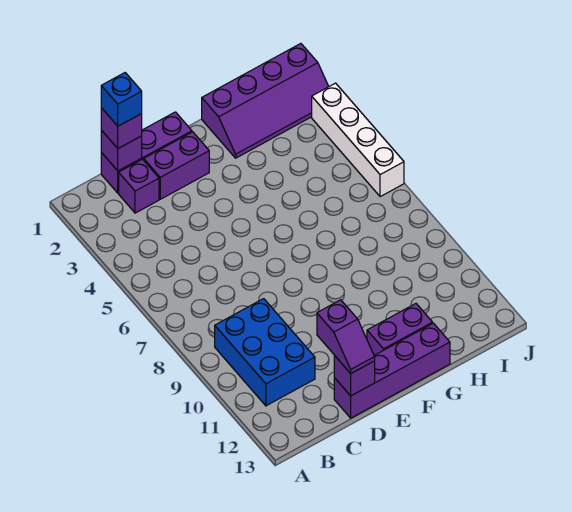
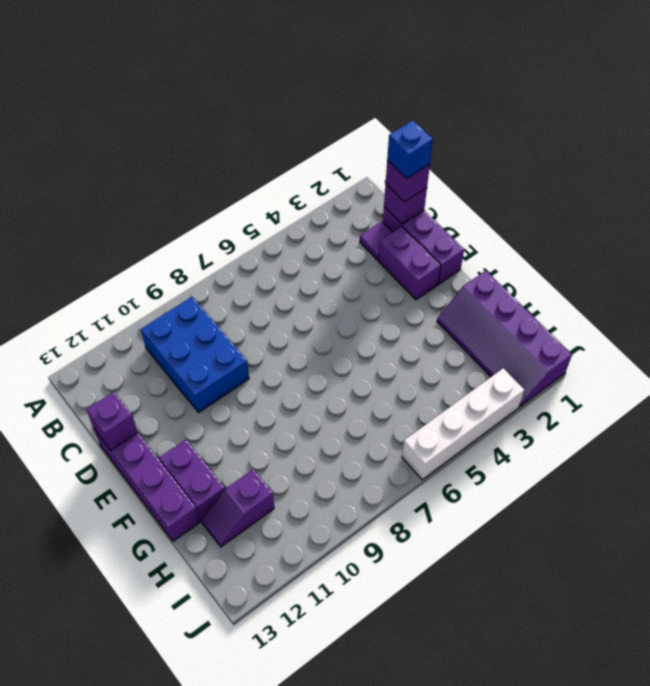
blue 2x3 brick [215,299,315,406] -> blue 2x3 brick turned to [141,297,249,413]
purple 1x1 brick [119,159,159,213] -> purple 1x1 tile [360,221,392,260]
purple 1x2 slope [317,300,375,373] -> purple 1x2 slope moved to [201,469,274,547]

